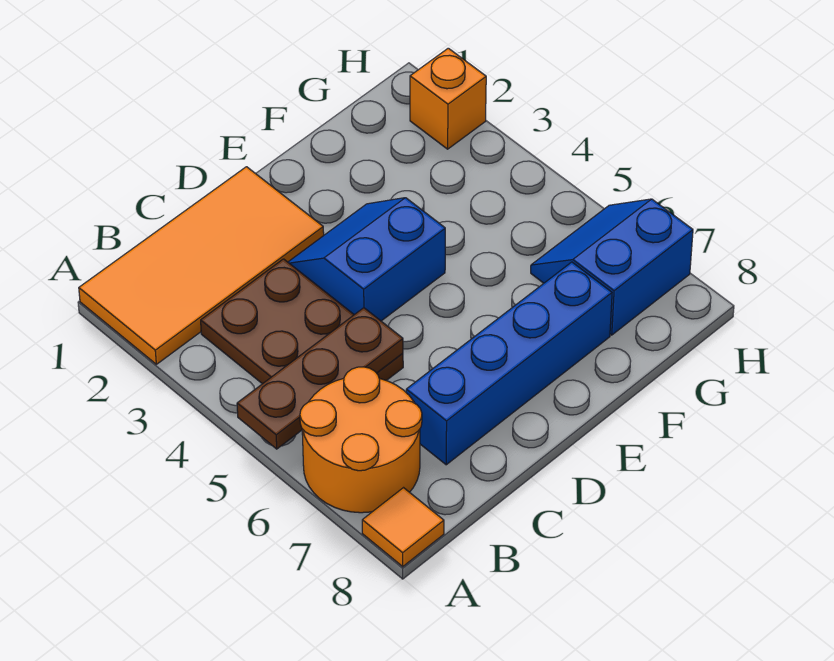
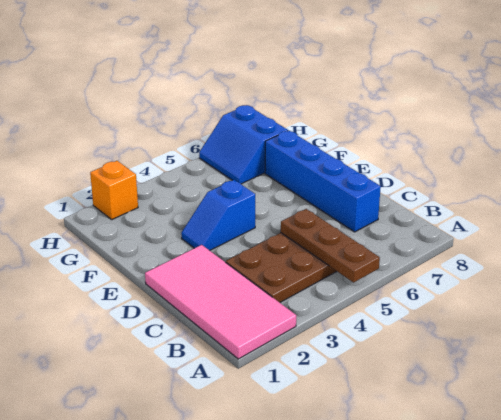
orange 2x4 tile [79,167,324,364] -> pink 2x4 tile [145,245,296,359]
orange 2x2 round brick [300,367,422,513] -> none
orange 1x1 tile [362,488,444,567] -> none
blue 2x2 slope [288,198,445,321] -> blue 1x2 slope [181,180,255,250]

